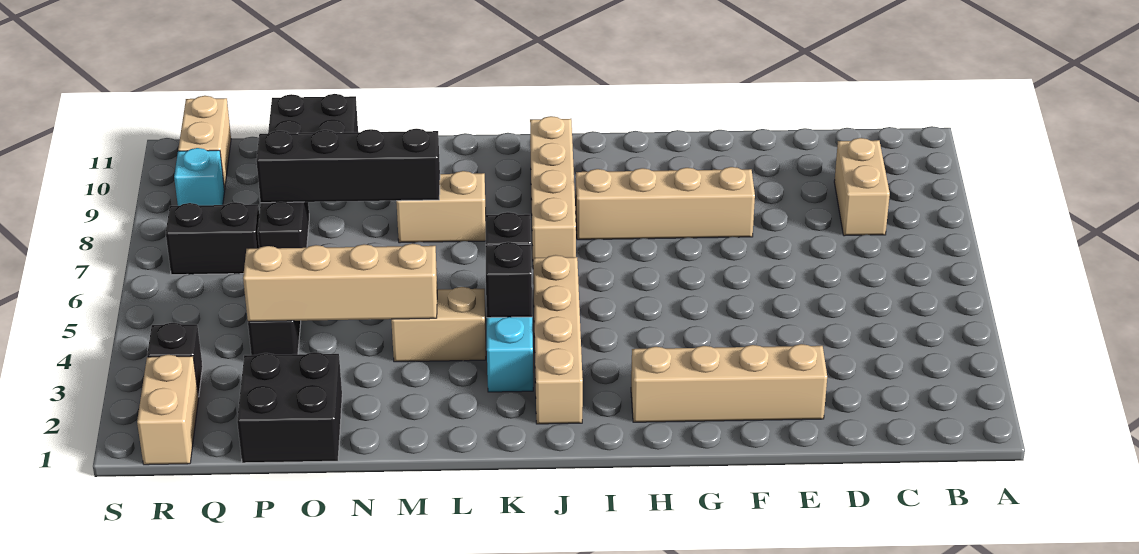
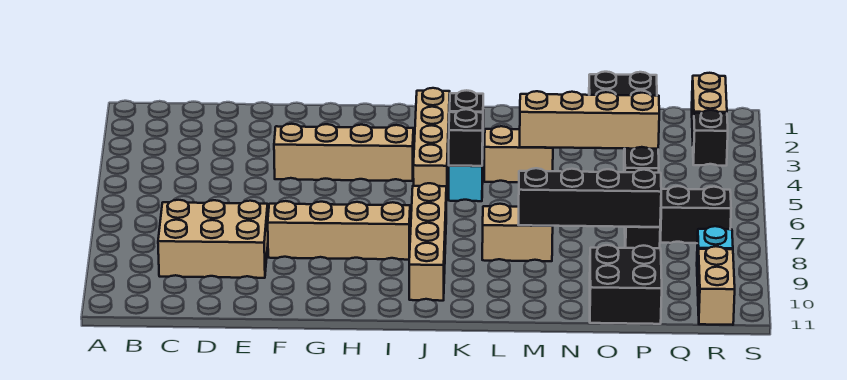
tan 1x2 brick [834,138,890,236] -> tan 2x3 brick [158,200,268,278]
tan 1x4 brick [631,344,827,422] -> tan 1x4 brick moved to [274,124,413,181]

